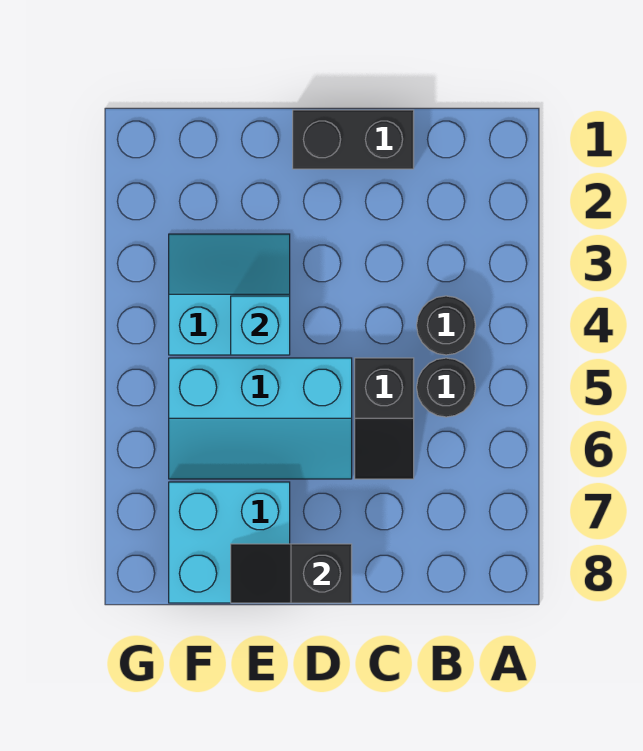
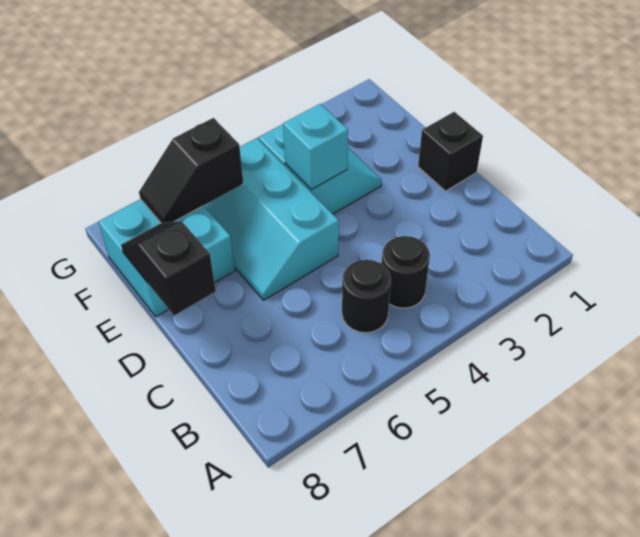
black 1x2 brick [293,110,414,169] -> black 1x1 brick [418,112,483,191]
black 1x2 slope [355,358,414,479] -> black 1x2 slope moved to [139,118,243,223]

